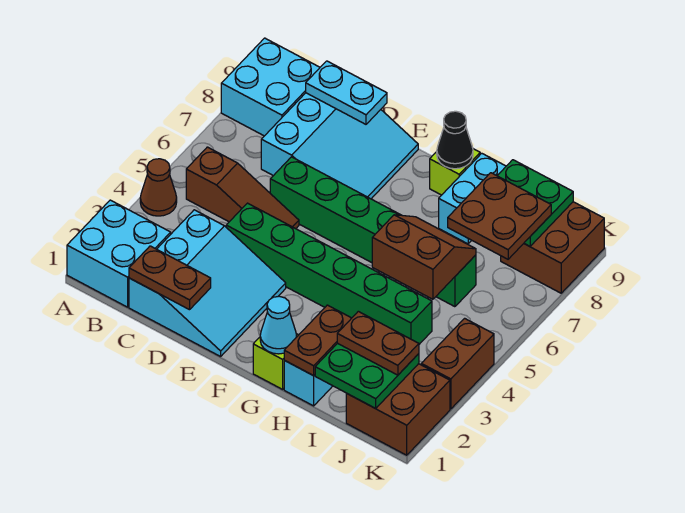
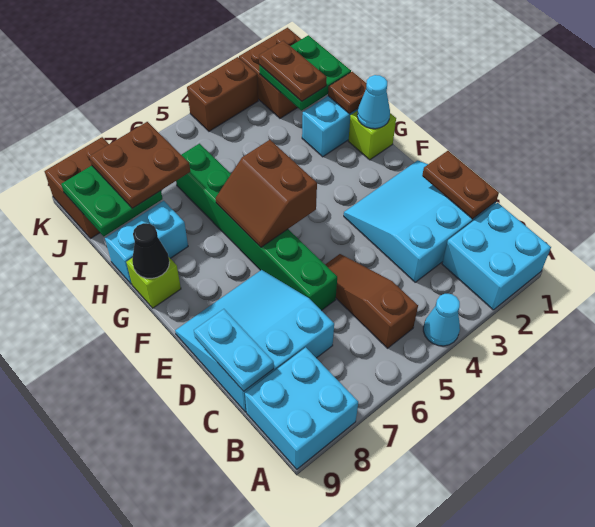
brown 1x1 cone [140,159,177,216] -> cyan 1x1 cone [423,294,460,346]
green 1x6 brick [226,203,432,344] -> none
brown 1x2 plate [284,305,351,376] -> brown 1x1 plate [328,72,367,114]
brown 2x2 slope [372,215,476,299] -> brown 2x2 slope moved to [216,140,317,247]

